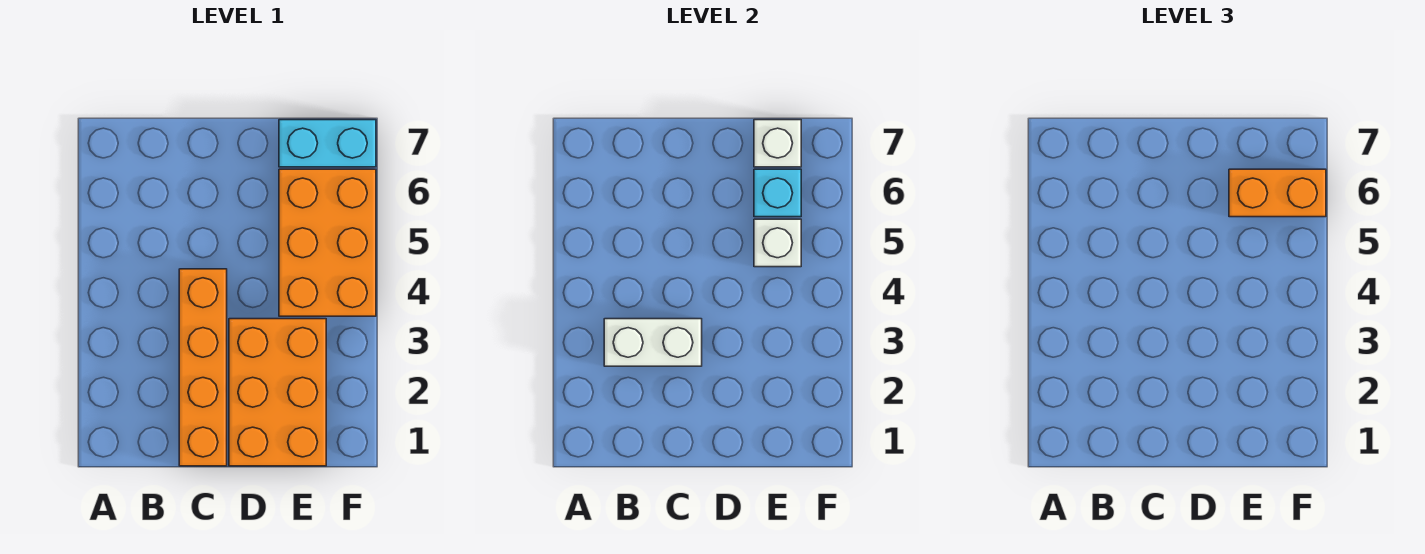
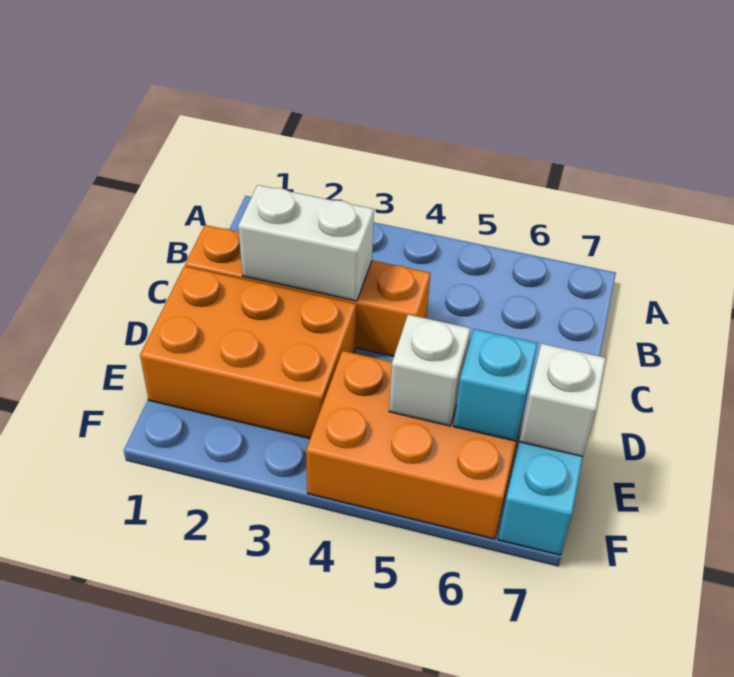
white 1x2 brick [604,319,702,366] -> white 1x2 brick turned to [238,185,374,301]
orange 1x2 brick [1229,169,1326,217] -> none

